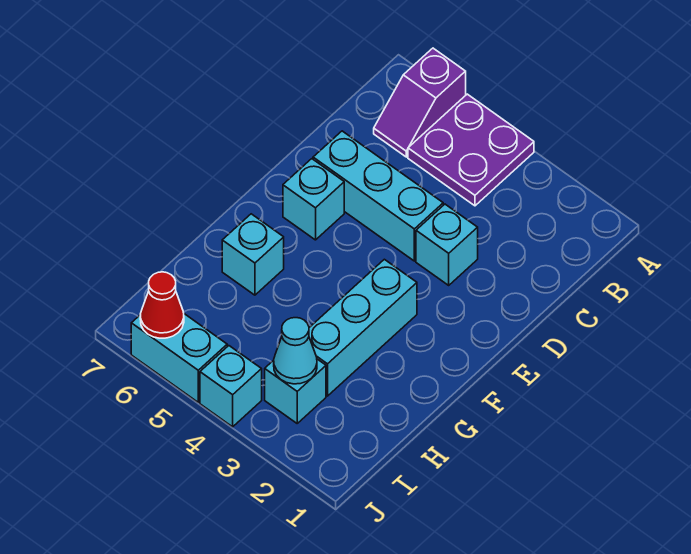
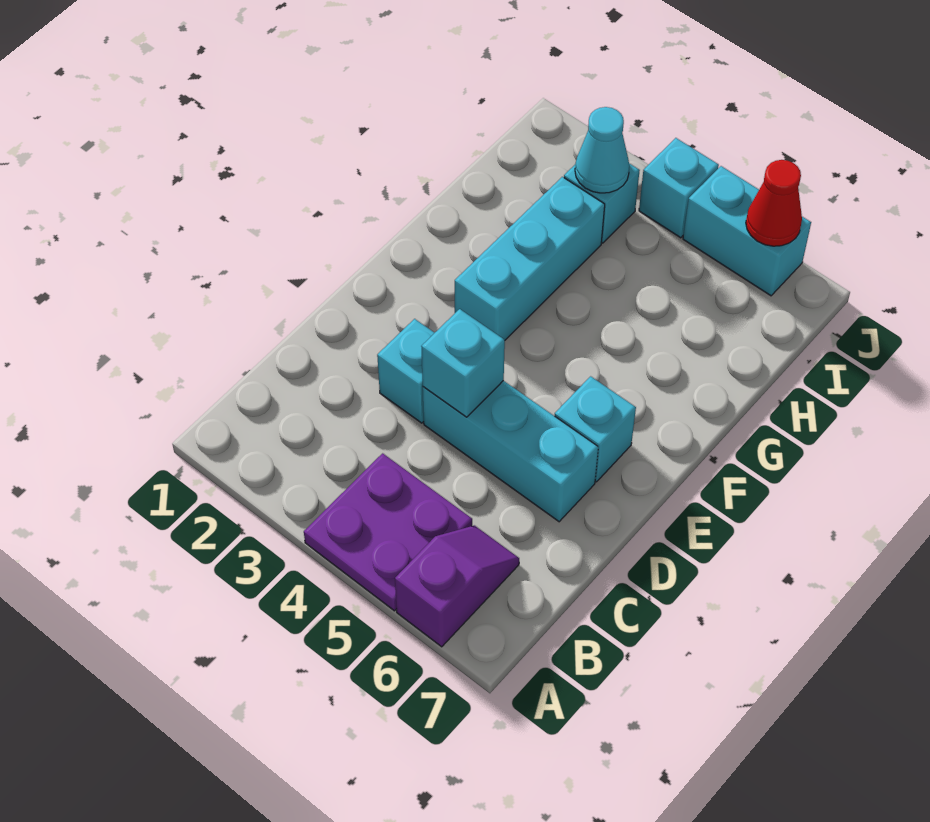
cyan 1x1 brick [222,214,284,295] -> cyan 1x1 brick moved to [421,309,505,417]

